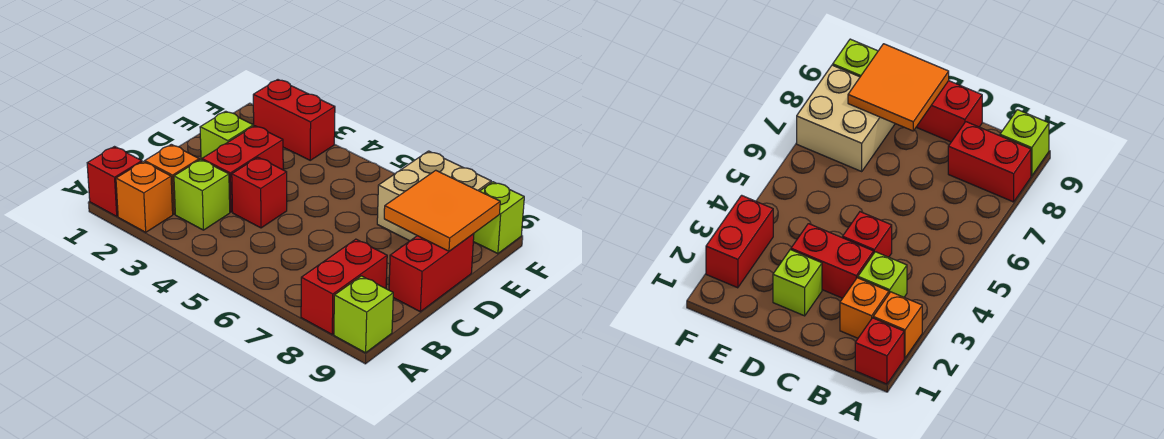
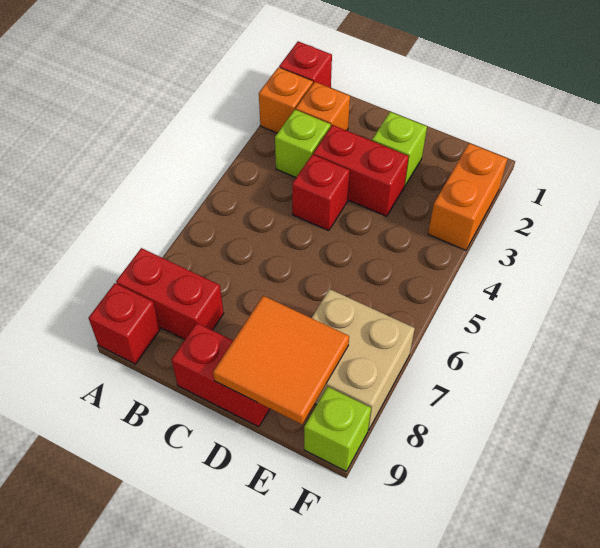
lime 1x1 brick [334,276,393,353] -> red 1x1 brick [89,283,160,364]
red 1x2 brick [253,80,335,160] -> orange 1x2 brick [428,143,507,250]

